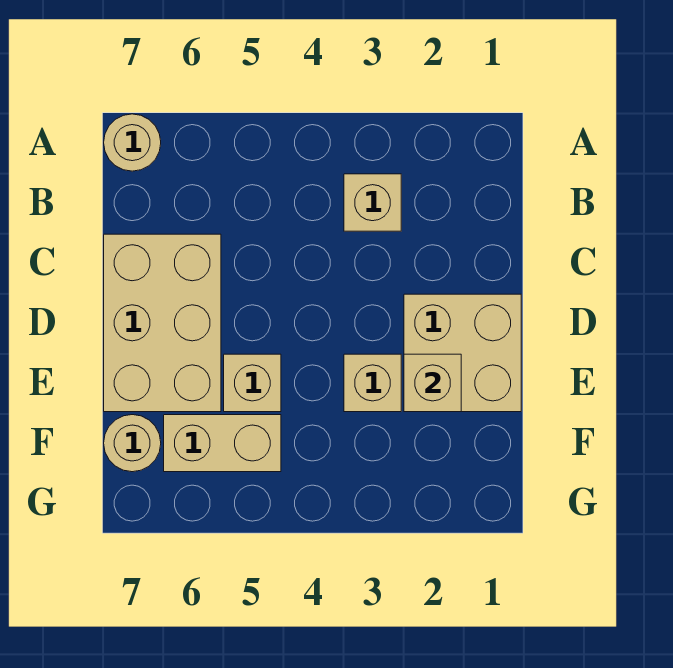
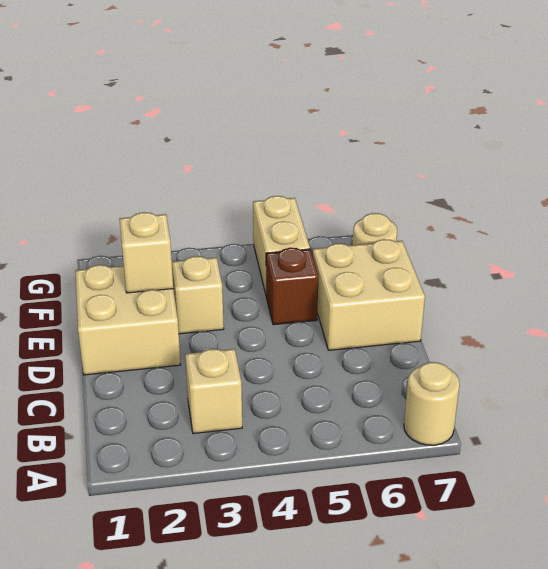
tan 2x3 brick [104,234,221,412] -> tan 2x2 brick [313,239,425,350]
tan 1x1 brick [224,354,281,412] -> brown 1x1 brick [266,248,319,325]
tan 1x2 brick [164,415,281,472] -> tan 1x2 brick turned to [253,196,310,294]

